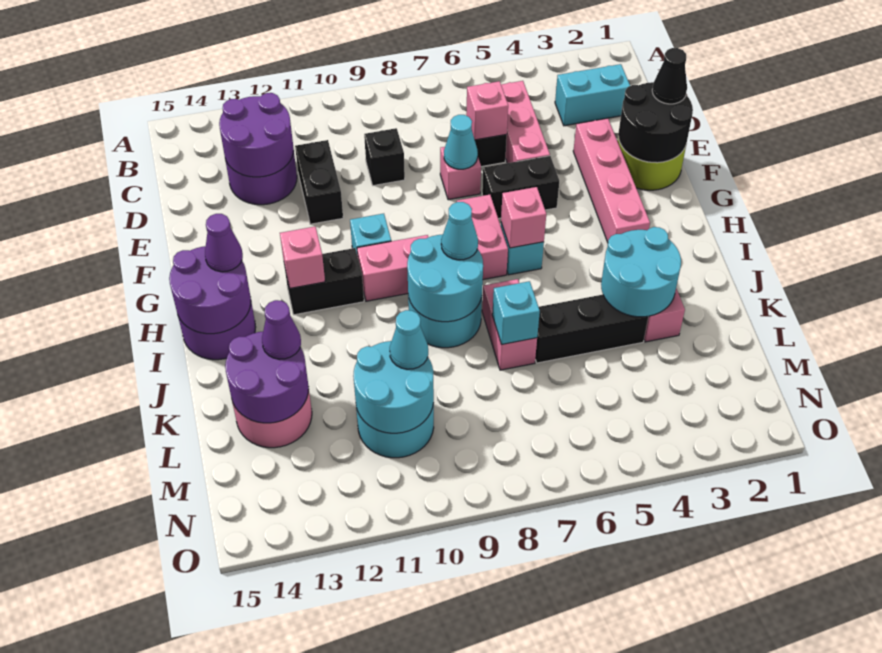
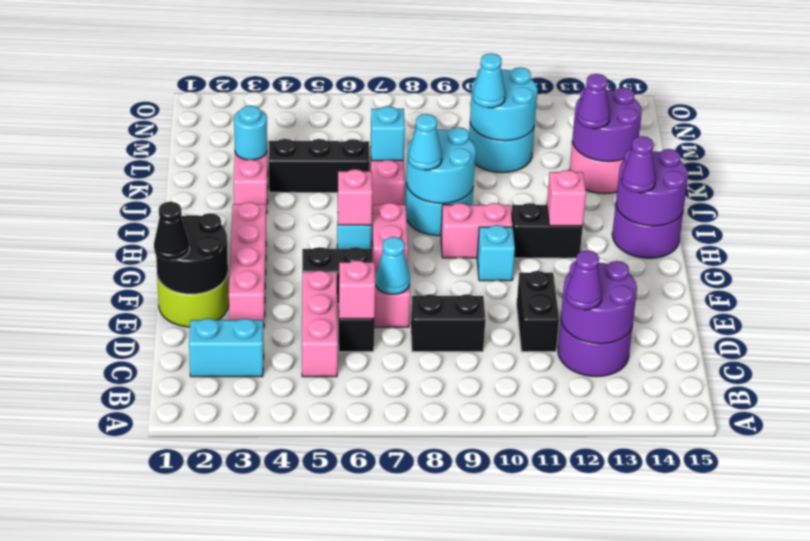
none -> purple 1x1 cone [566,250,602,310]
black 1x1 brick [364,128,405,186] -> black 1x2 brick [411,294,485,352]
cyan 2x2 round brick [601,227,681,317] -> cyan 1x1 round brick [234,106,267,160]

